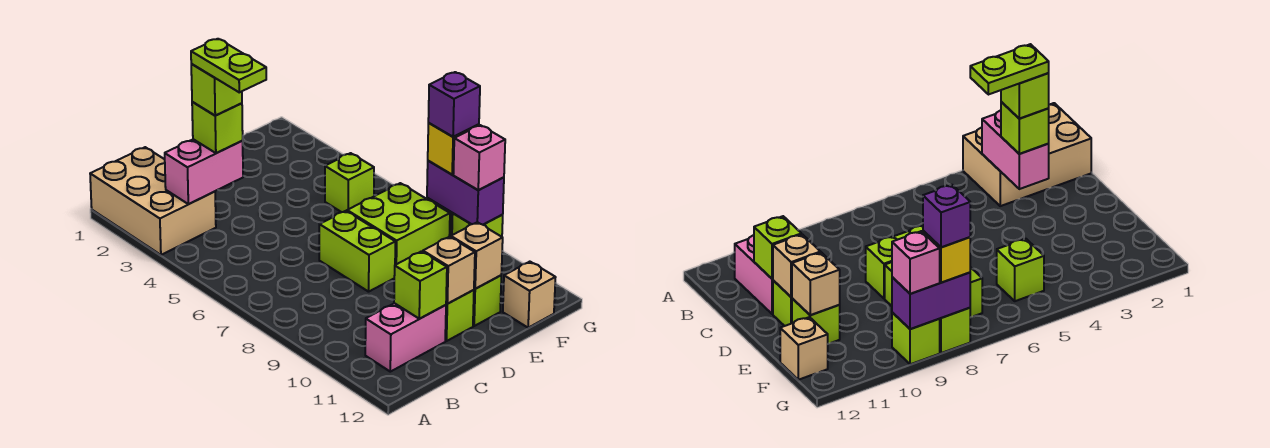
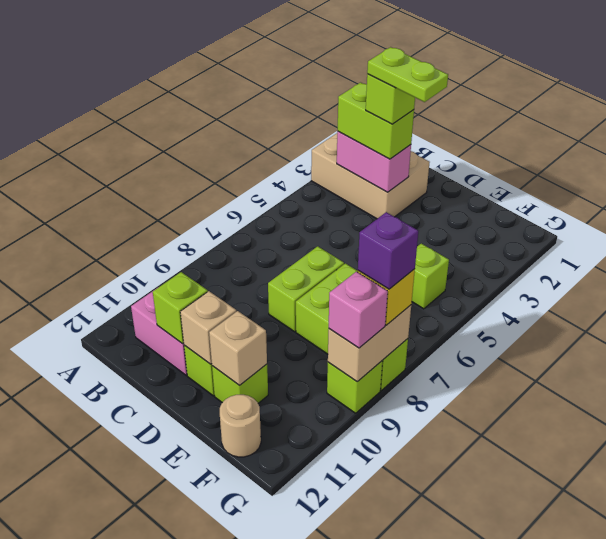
tan 2x3 brick [90,147,216,255] -> tan 2x3 brick turned to [311,133,430,219]
lime 1x1 brick [192,102,243,153] -> lime 1x2 brick [338,83,414,159]
lime 1x2 plate [191,39,266,92] -> lime 1x2 plate turned to [367,47,448,102]
tan 1x1 brick [503,262,556,328] -> tan 1x1 round brick [220,395,261,457]
purple 1x2 brick [427,161,504,225] -> tan 1x2 brick [328,305,411,382]

